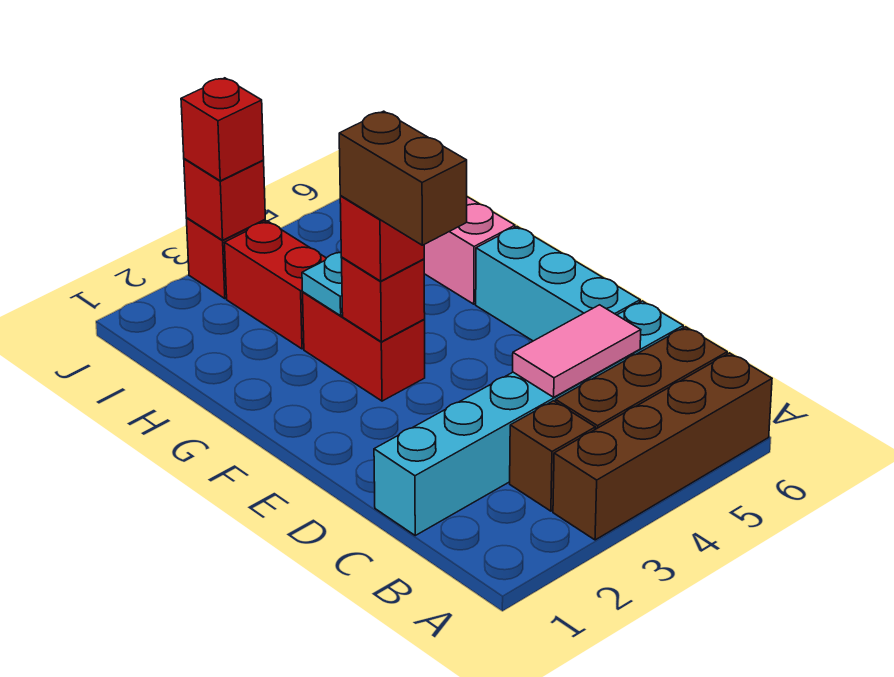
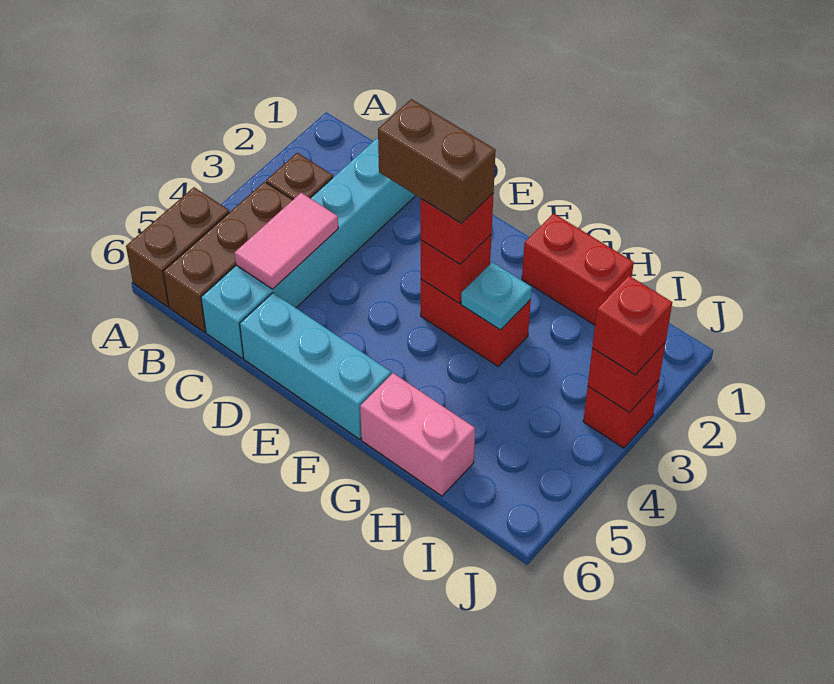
brown 1x4 brick [553,353,772,540] -> brown 1x2 brick [126,187,229,307]
red 1x2 brick [224,221,326,349] -> red 1x2 brick moved to [522,213,634,325]

